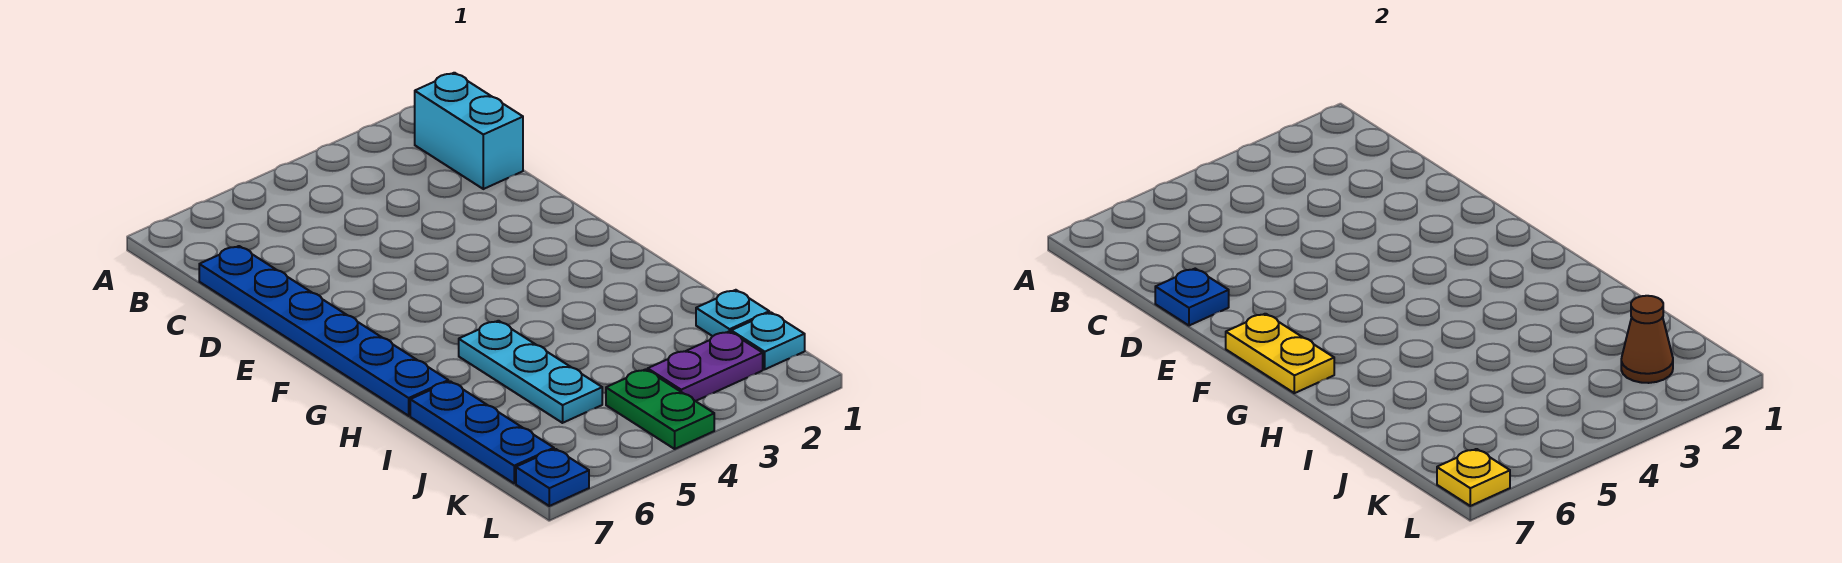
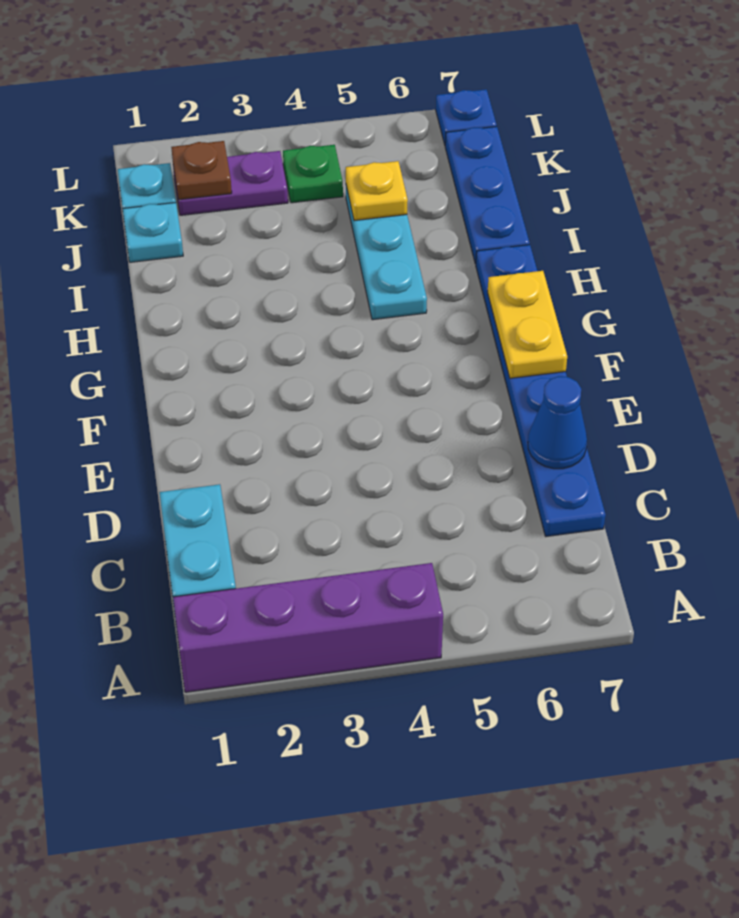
none -> purple 1x4 brick [173,563,443,692]
blue 1x1 plate [1155,269,1229,326] -> blue 1x1 cone [528,376,587,469]
brown 1x1 cone [1621,296,1673,383] -> brown 1x1 plate [171,141,232,200]
green 1x2 plate [606,369,714,449] -> green 1x1 plate [283,145,343,203]
yellow 1x1 plate [1437,449,1510,506] -> yellow 1x1 plate moved to [346,161,408,221]

